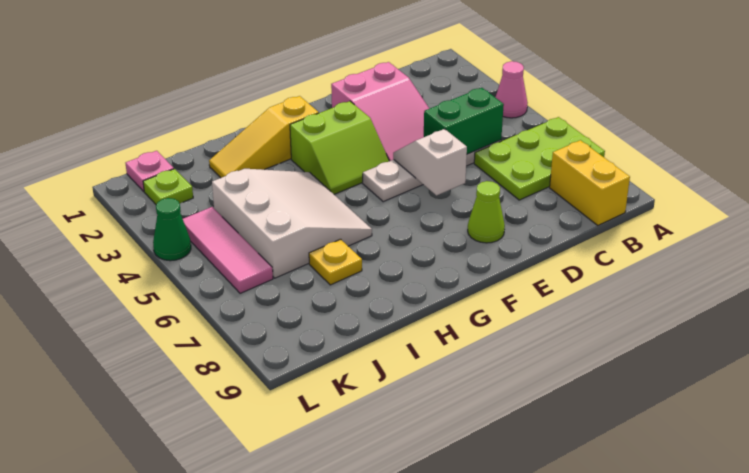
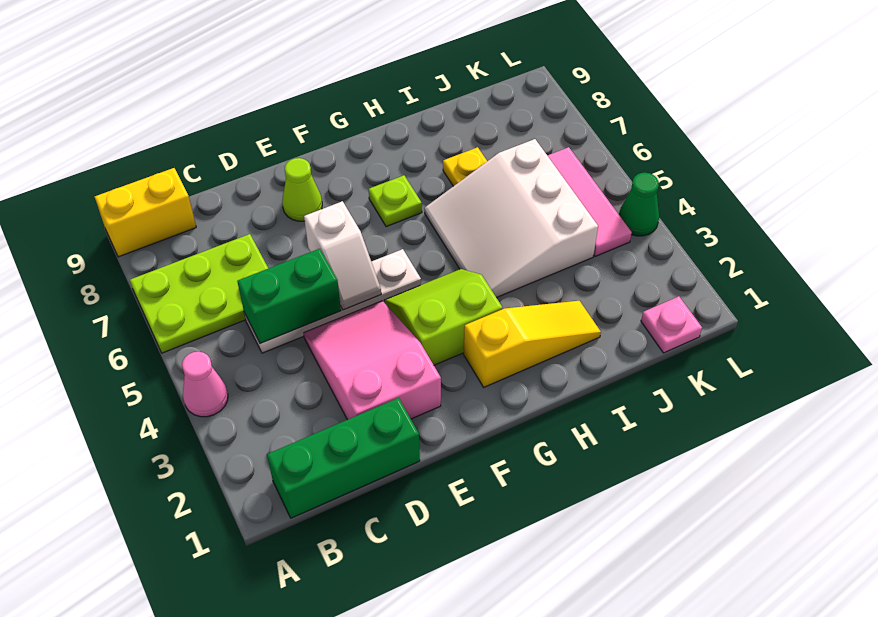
none -> green 1x3 brick [267,398,420,518]
yellow 1x2 brick [550,140,630,226] -> yellow 1x2 brick turned to [95,168,196,257]
lime 1x1 plate [143,169,193,204] -> lime 1x1 plate moved to [369,175,422,227]

